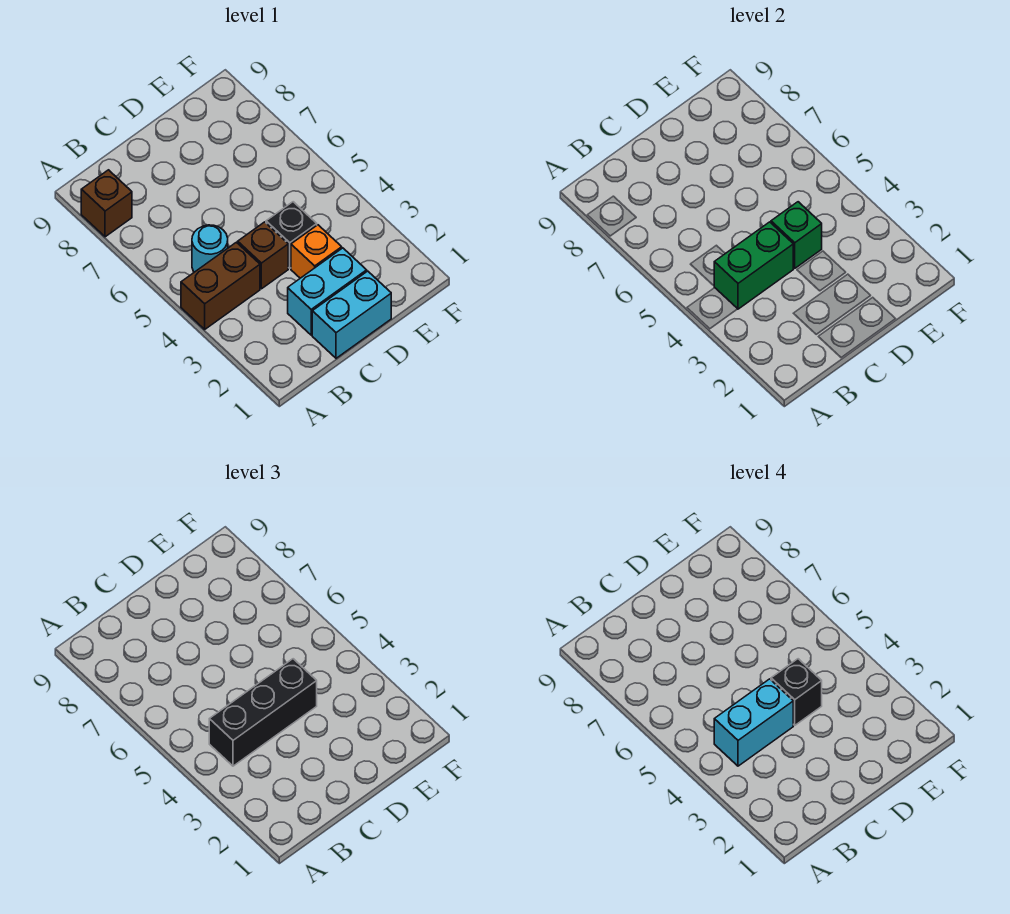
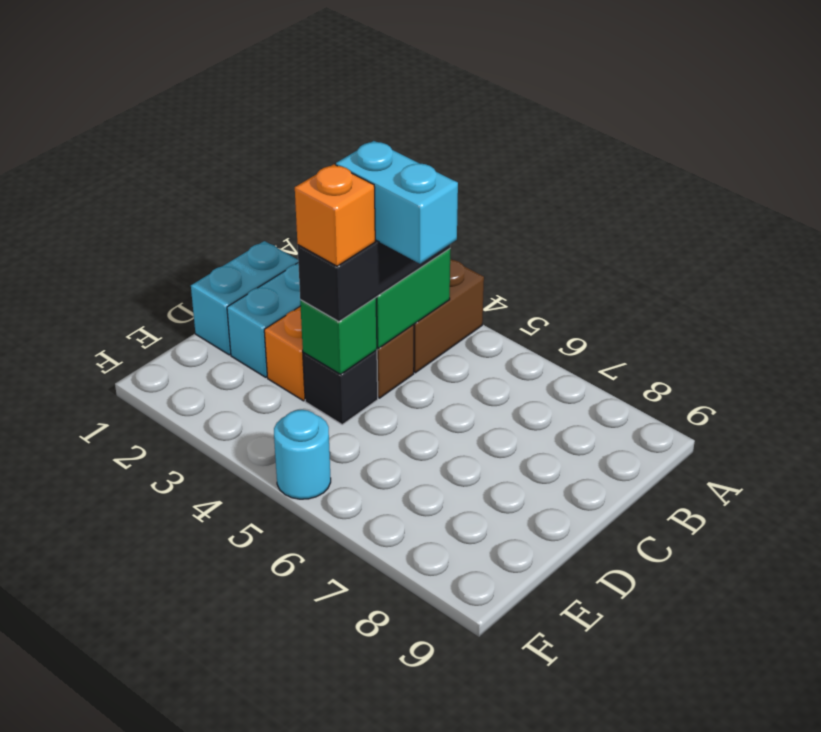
brown 1x1 brick [81,170,132,237] -> none
cyan 1x2 brick [714,679,793,766] -> cyan 1x2 brick turned to [336,141,458,264]
cyan 1x1 round brick [192,225,228,272] -> cyan 1x1 round brick moved to [274,410,331,499]
black 1x1 brick [771,659,822,725] -> orange 1x1 brick [295,164,375,266]

